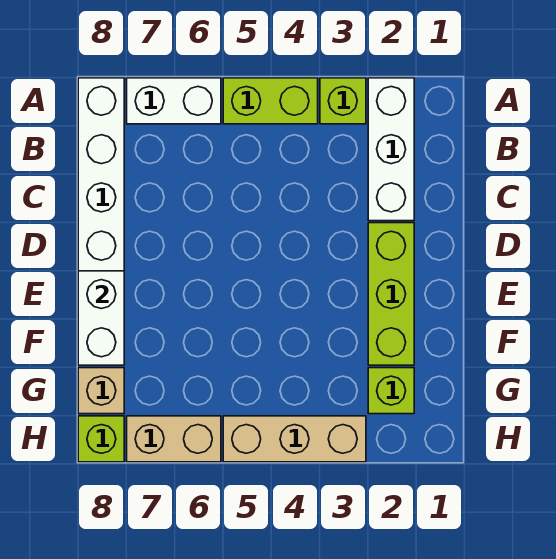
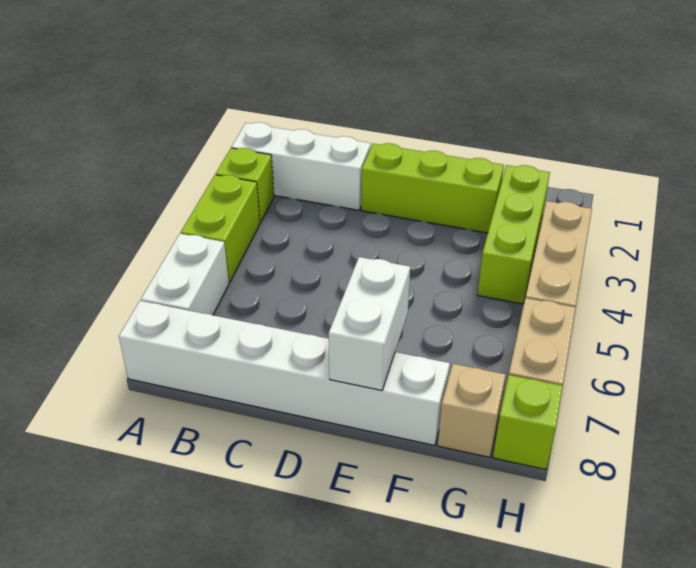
white 1x2 brick [78,271,124,365] -> white 1x2 brick turned to [329,257,410,390]
lime 1x1 brick [368,368,414,414] -> lime 1x3 brick [478,165,550,304]

